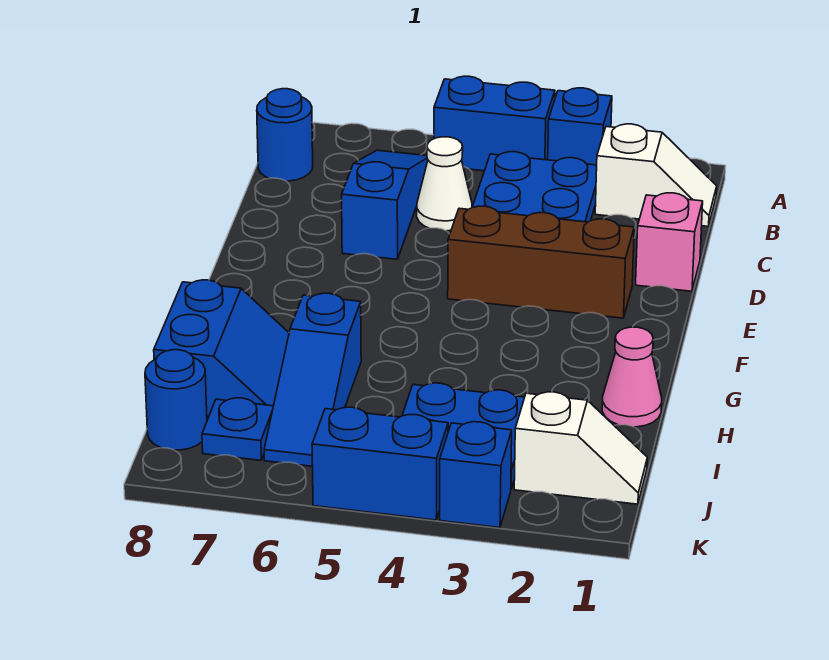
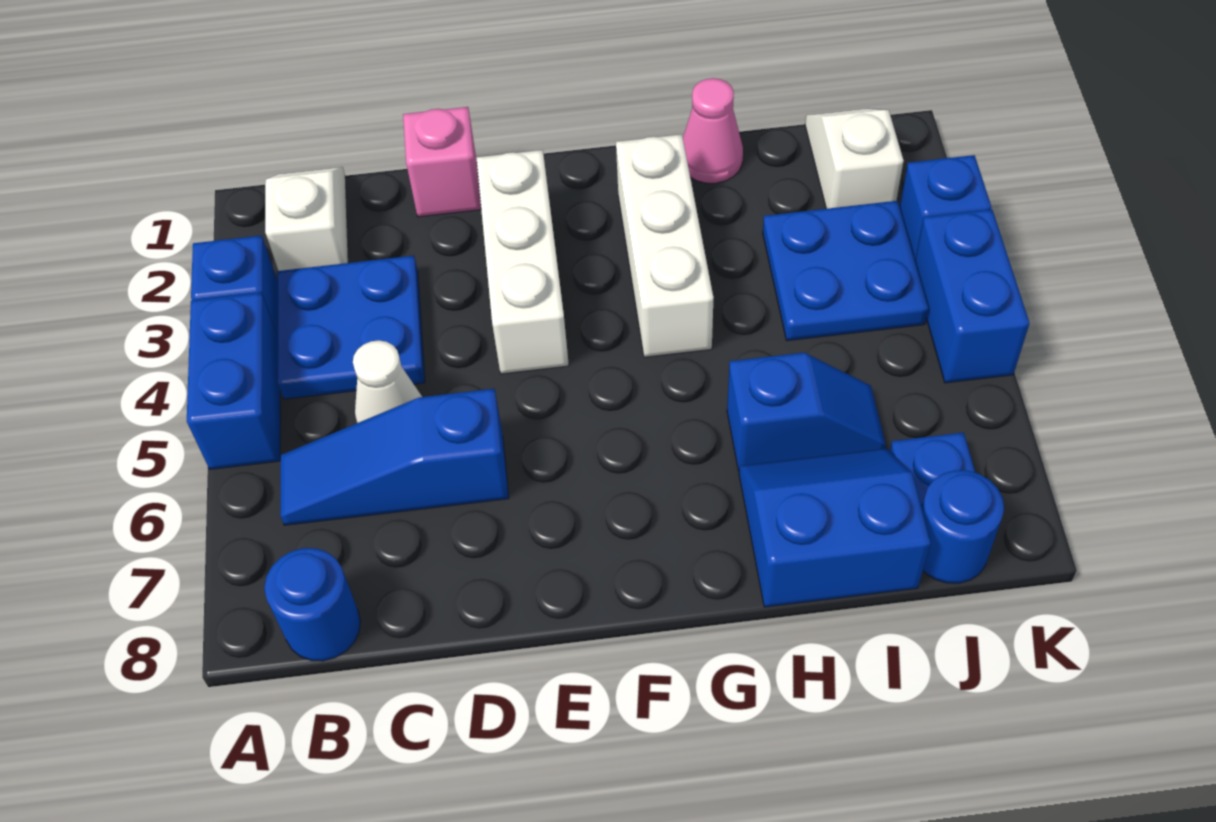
brown 1x3 brick [448,206,634,318] -> white 1x3 brick [476,150,569,374]
none -> white 1x3 brick [616,134,713,357]
blue 1x3 slope [264,293,361,466] -> blue 1x2 slope [727,353,886,471]

